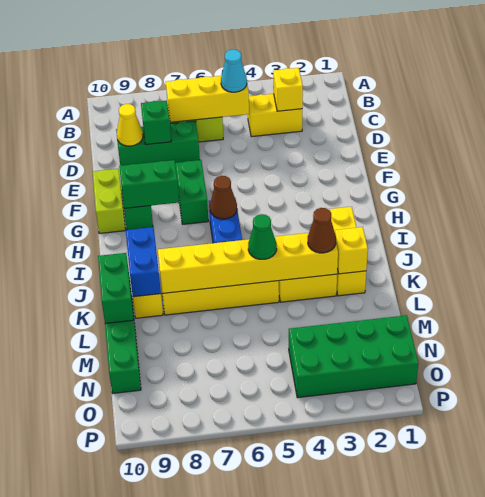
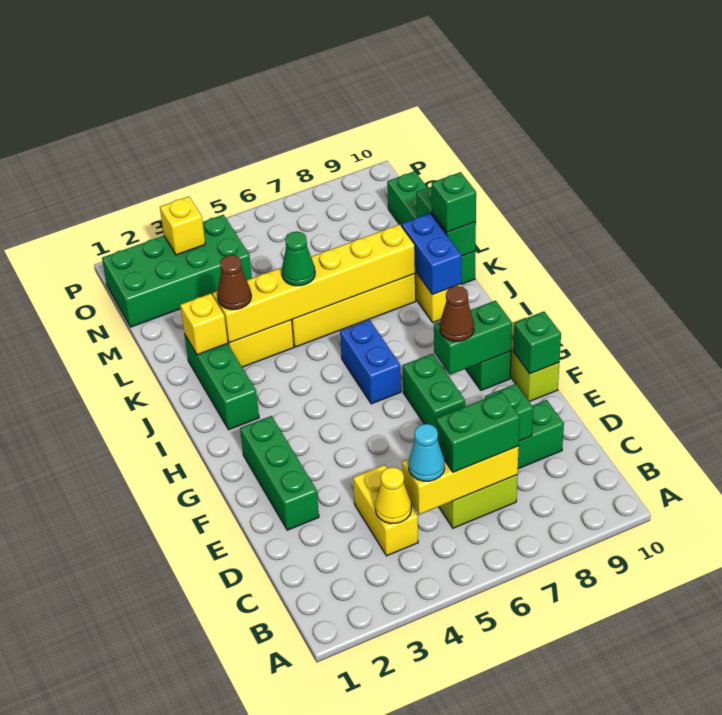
yellow 1x2 brick [248,94,302,137] -> yellow 1x2 brick turned to [353,465,418,556]
yellow 1x1 brick [273,68,303,111] -> yellow 1x1 brick moved to [160,197,205,255]
none -> green 1x2 brick [436,392,520,472]
yellow 1x1 cone [117,104,143,146] -> yellow 1x1 cone moved to [375,467,411,524]
none -> green 1x3 brick [240,416,319,530]
none -> green 1x1 brick [513,312,561,374]
brown 1x1 cone [210,176,237,219] -> brown 1x1 cone moved to [440,286,474,341]
yellow 1x3 brick [328,207,366,296] -> green 1x3 brick [184,334,259,430]
none -> green 1x1 brick [432,172,476,232]

